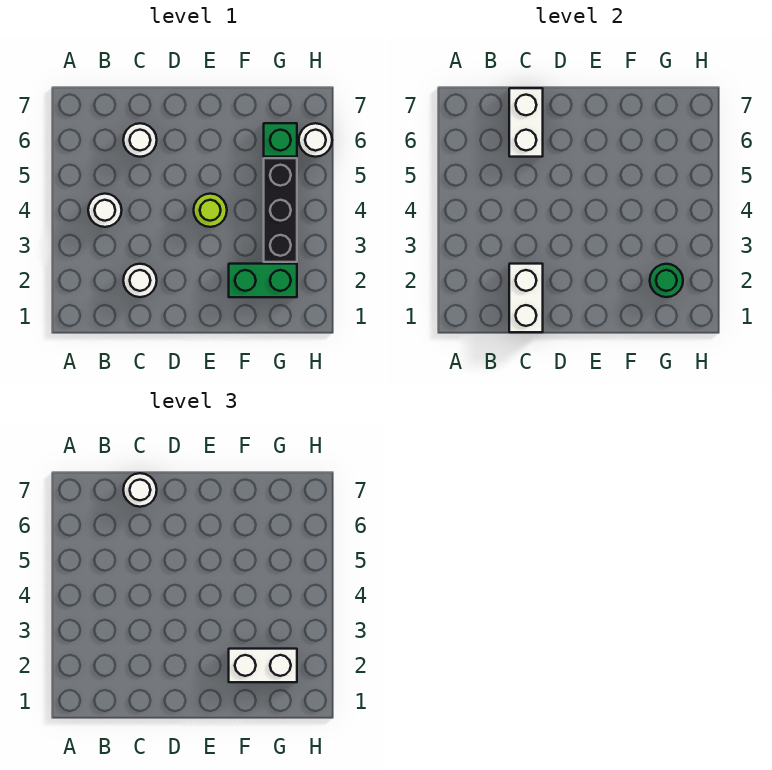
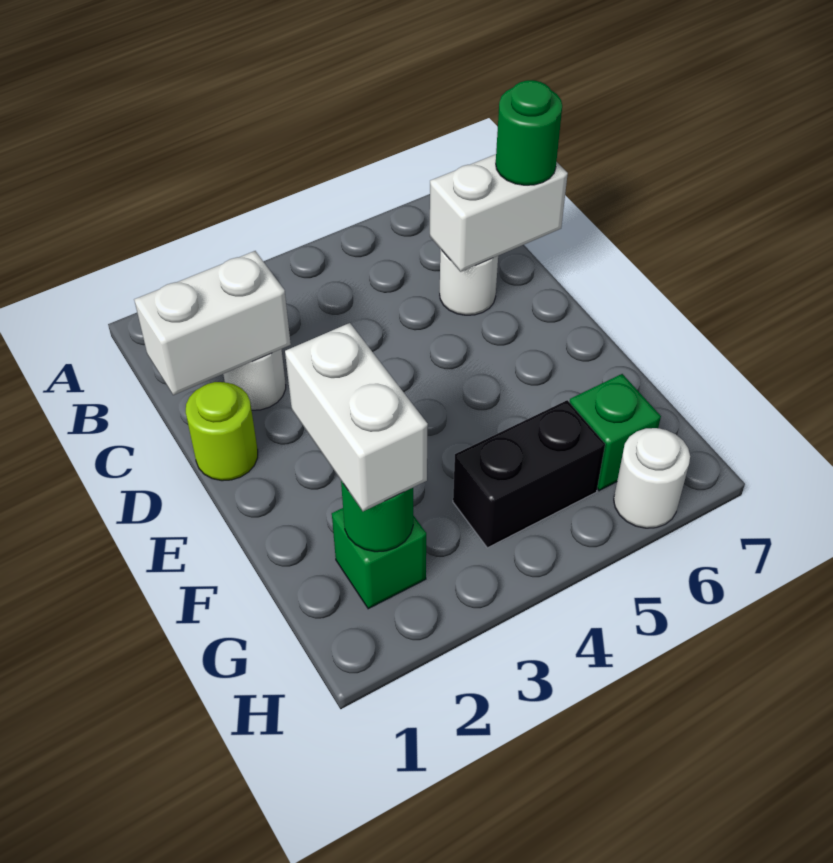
white 1x1 round brick [88,194,122,227] -> none
white 1x1 round brick [123,473,157,507] -> green 1x1 round brick [496,80,562,185]
lime 1x1 round brick [194,194,227,227] -> lime 1x1 round brick moved to [186,382,258,481]
green 1x2 brick [229,264,297,297] -> green 1x1 brick [332,508,426,609]
black 1x3 brick [264,158,297,262] -> black 1x2 brick [453,400,605,548]

